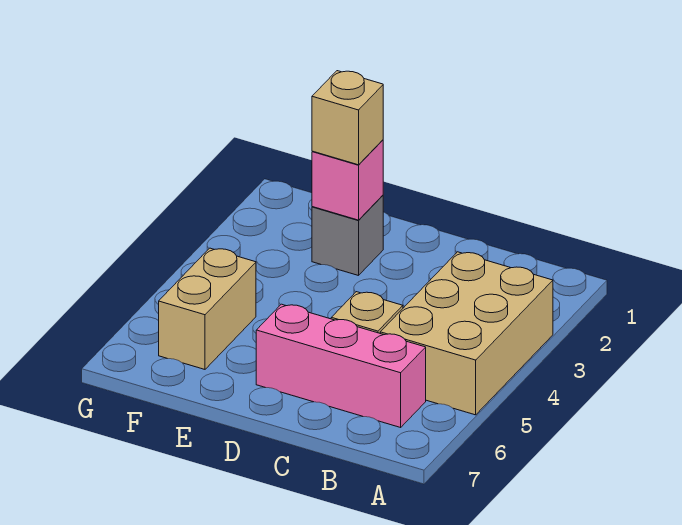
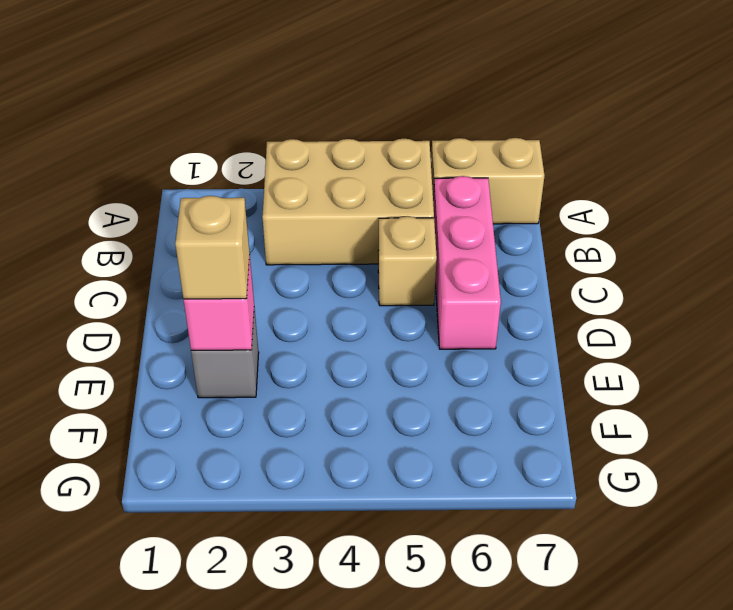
tan 1x2 brick [159,248,256,369] -> tan 1x2 brick moved to [431,138,545,224]

